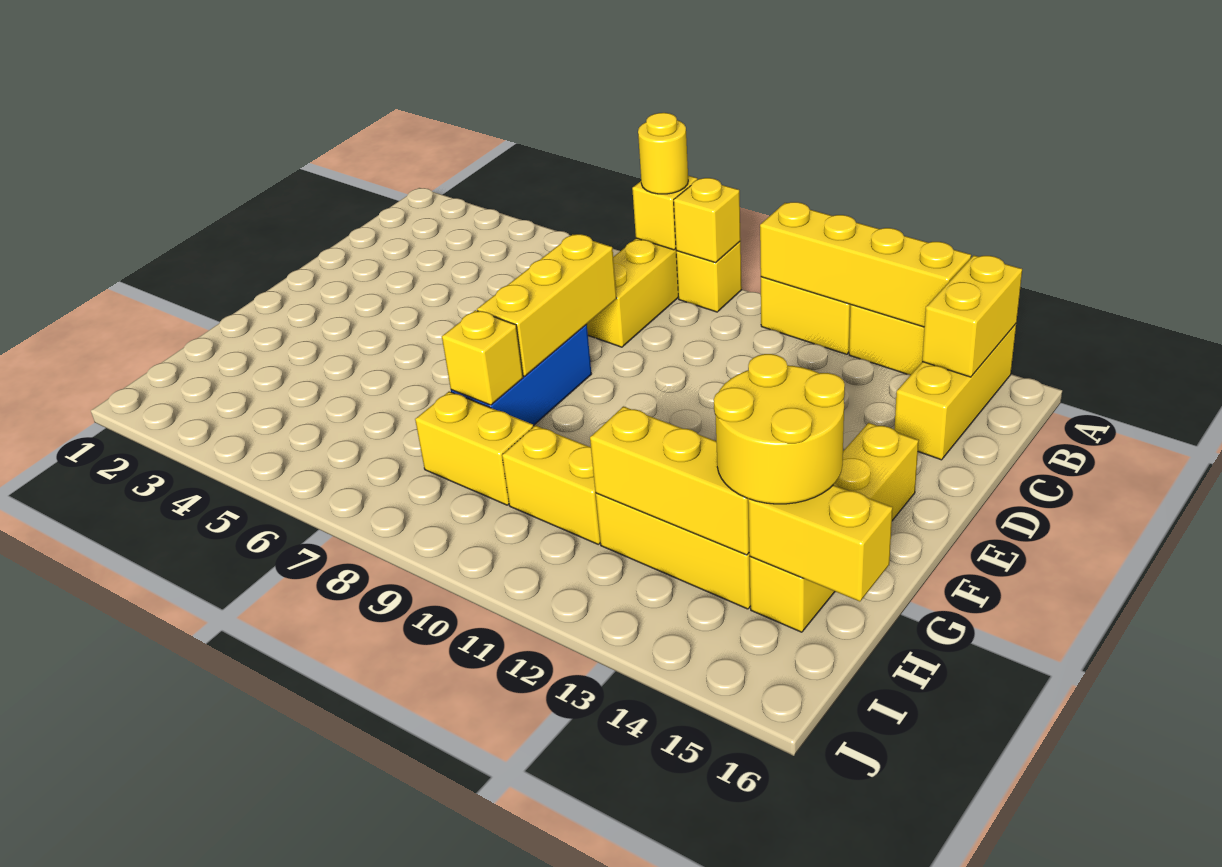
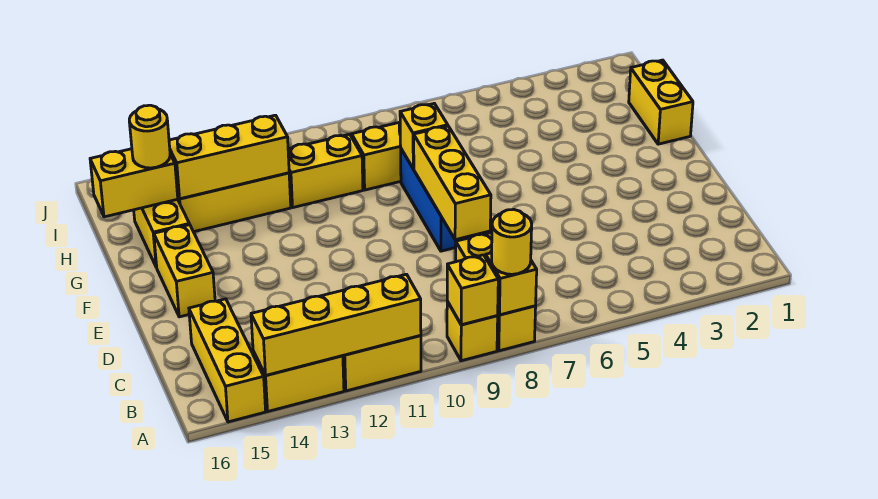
yellow 1x2 brick [922,255,1022,377] -> yellow 1x2 brick moved to [629,60,693,144]
yellow 2x2 round brick [714,354,845,504] -> yellow 1x1 round brick [129,105,170,168]

